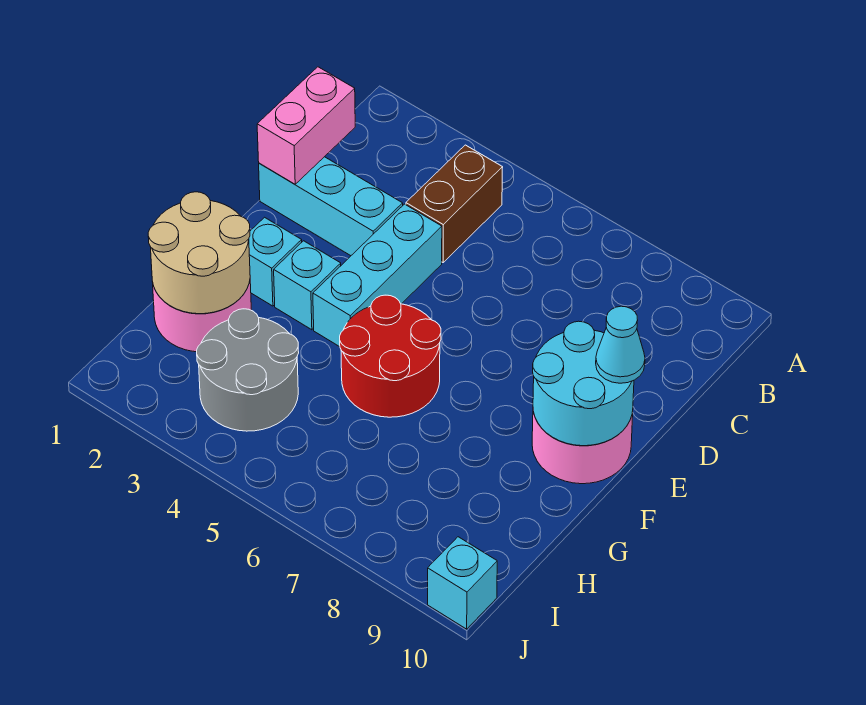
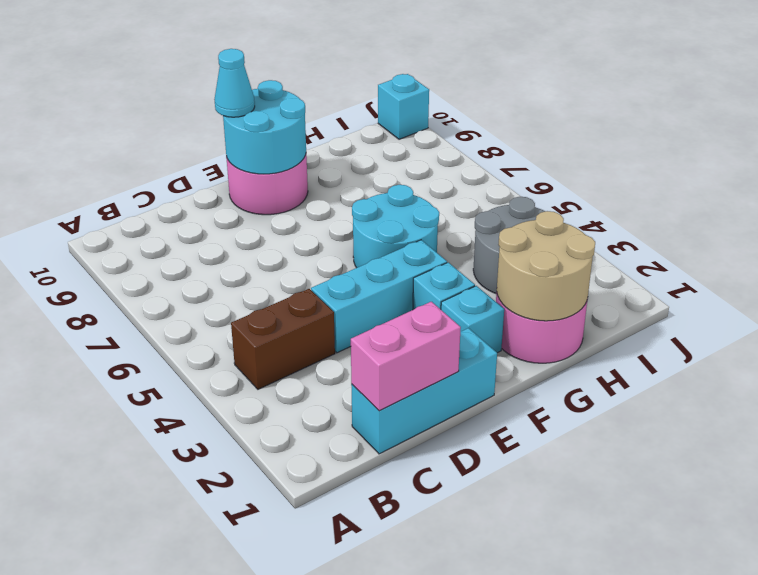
cyan 1x3 brick [259,157,403,256] -> cyan 1x3 brick turned to [351,328,497,454]
red 2x2 round brick [340,295,441,417] -> cyan 2x2 round brick [352,185,439,268]

